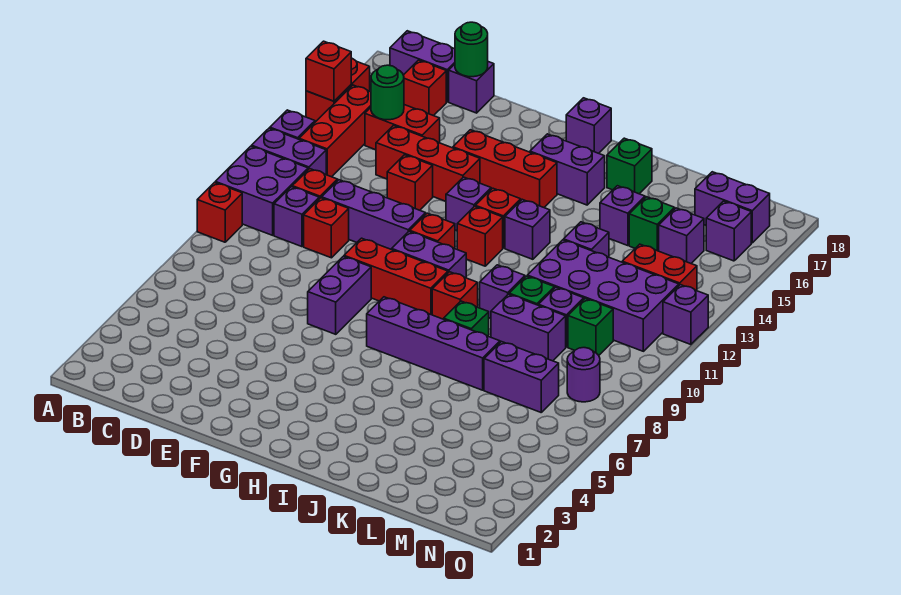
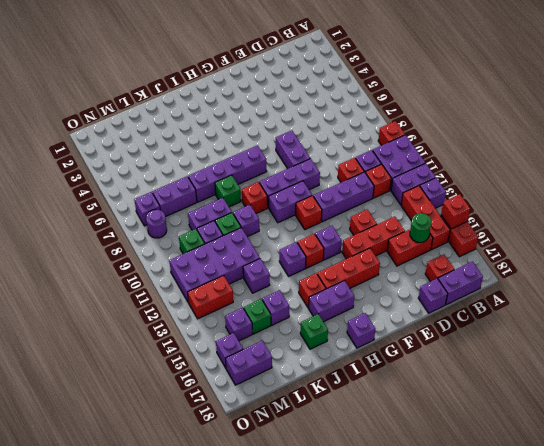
green 1x1 round brick [455,22,488,77] -> none
red 1x3 brick [344,238,448,315] -> purple 1x3 brick [259,159,320,208]
red 1x1 brick [457,206,503,266] -> red 1x1 brick moved to [299,273,326,308]
purple 1x1 brick [663,285,708,345] -> purple 1x1 brick moved to [134,192,160,226]

